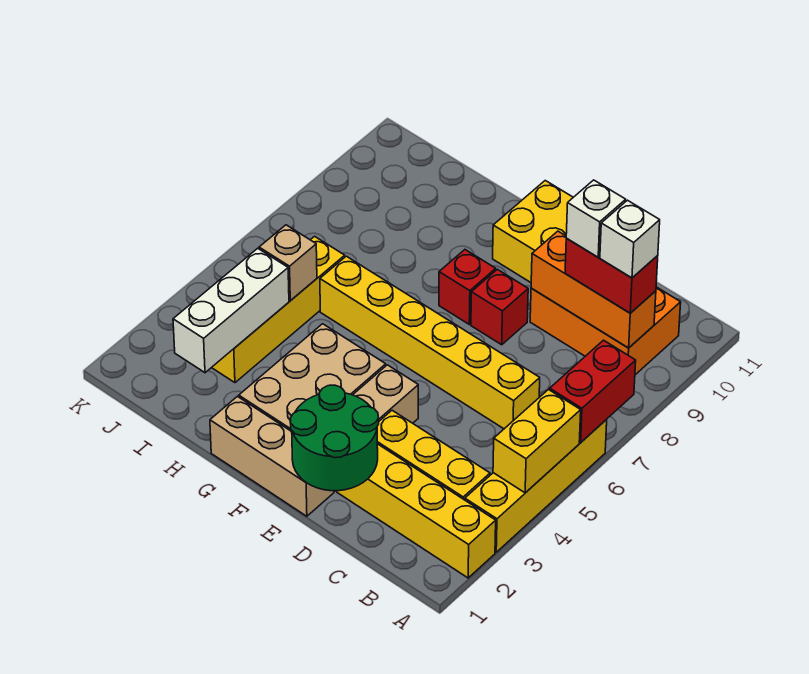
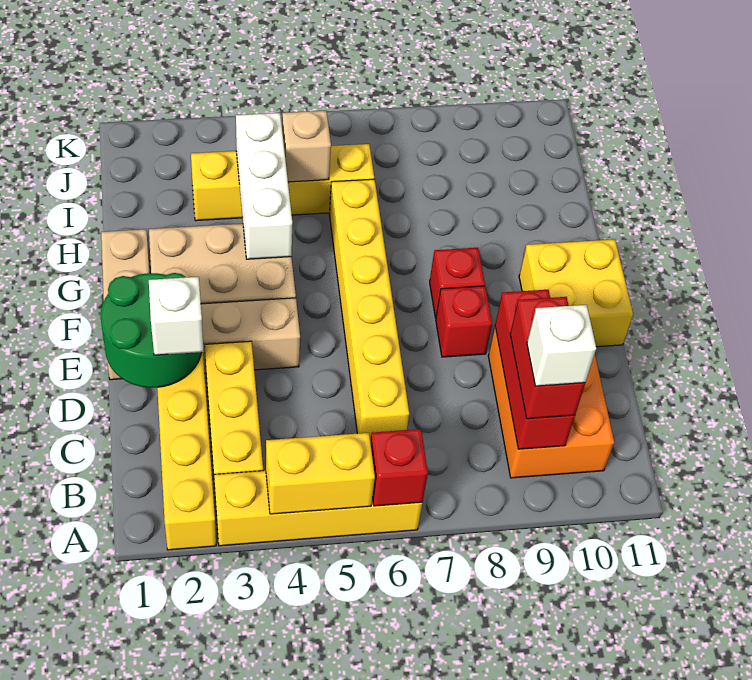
red 1x2 brick [550,340,636,442] -> red 1x1 brick [370,429,428,506]
orange 1x3 brick [531,231,656,348] -> red 1x3 brick [495,290,575,449]
white 1x1 brick [566,180,626,257] -> white 1x1 brick moved to [149,277,204,355]
white 1x3 brick [173,248,289,373] -> white 1x3 brick turned to [236,113,292,259]

